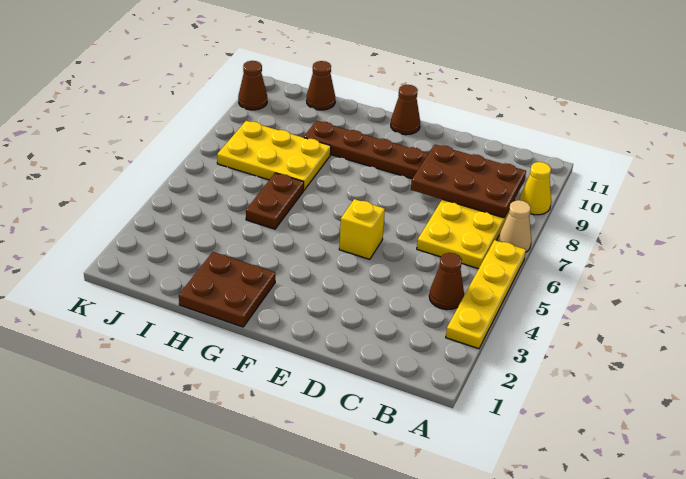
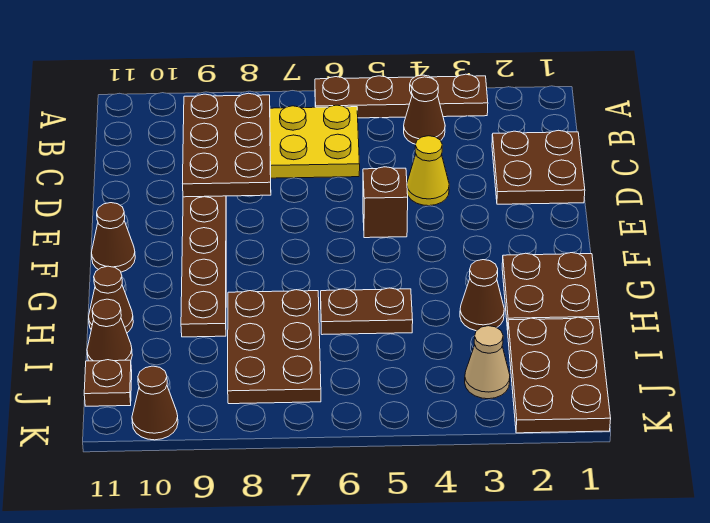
yellow 1x4 plate [446,240,526,349] -> brown 1x4 plate [315,74,488,118]
tan 1x1 cone [498,200,531,252] -> tan 1x1 cone moved to [465,326,510,399]
yellow 1x1 cone [519,162,551,215] -> yellow 1x1 cone moved to [407,136,449,206]
none -> brown 2x2 plate [492,130,585,204]
yellow 1x1 brick [339,199,385,259] -> brown 1x1 brick [363,167,408,238]
none -> brown 1x1 cone [460,260,504,331]
yellow 2x3 plate [217,121,331,191] -> brown 2x3 plate [228,290,321,404]
none -> brown 1x1 cone [89,266,133,333]
none -> brown 2x3 plate [508,317,611,433]
none -> brown 1x1 plate [84,360,132,406]

